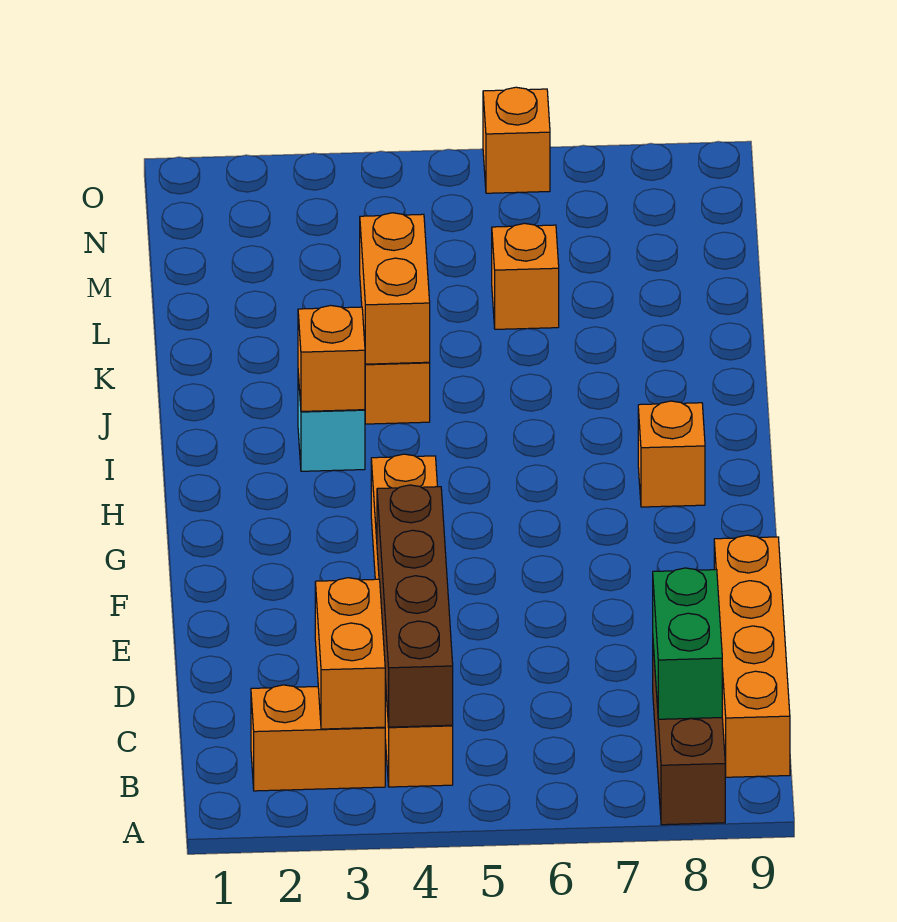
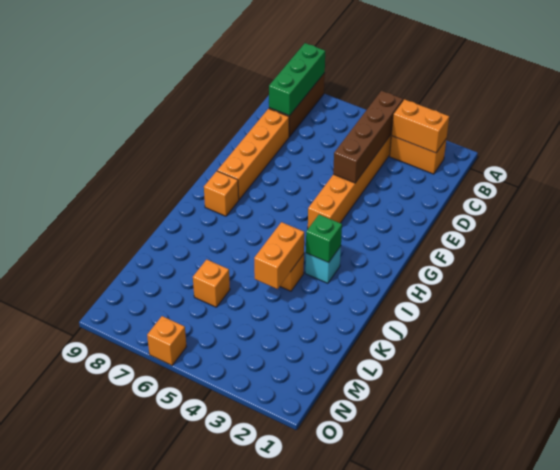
orange 1x2 brick [315,578,385,729] -> orange 1x2 brick turned to [391,99,449,153]
green 1x2 brick [653,568,722,719] -> green 1x3 brick [269,43,325,116]
orange 1x4 brick [714,535,790,777] -> orange 1x4 brick moved to [217,109,289,200]
orange 1x1 brick [298,305,365,411] -> green 1x1 brick [306,215,342,263]

